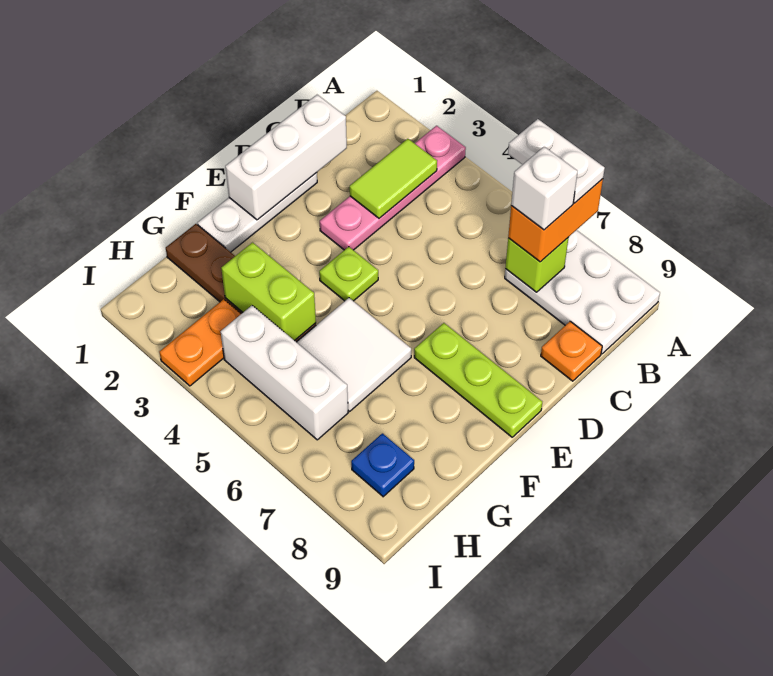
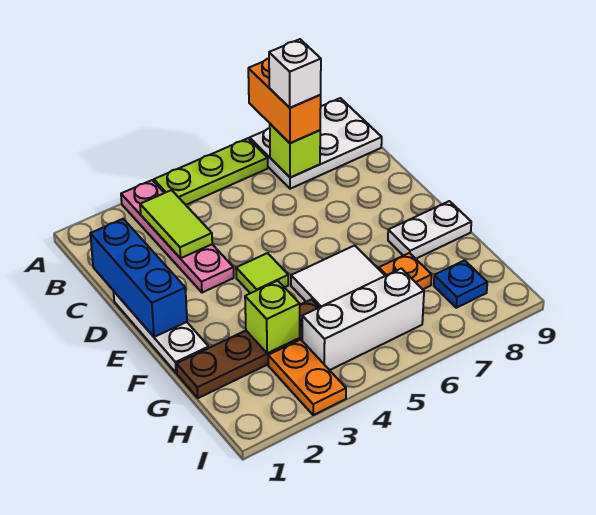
white 1x2 plate [508,119,605,203] -> white 1x2 plate moved to [388,201,471,259]
white 1x3 brick [225,95,347,220] -> blue 1x3 brick [90,219,187,337]
orange 1x1 plate [541,321,602,381] -> orange 1x1 plate moved to [379,253,432,289]
lime 1x1 plate [319,247,378,301] -> lime 1x1 tile [236,253,288,293]
lime 1x3 plate [414,323,542,437] -> lime 1x3 plate moved to [154,138,268,205]
lime 1x2 brick [221,243,316,341] -> lime 1x1 brick [245,281,300,353]

